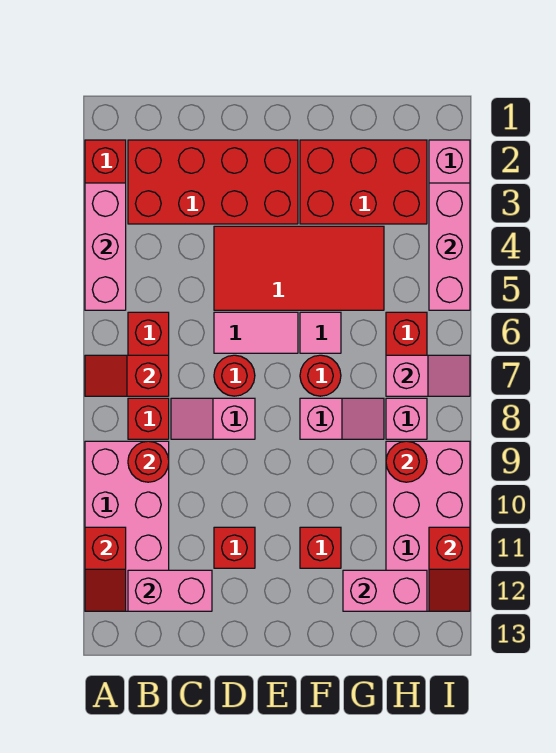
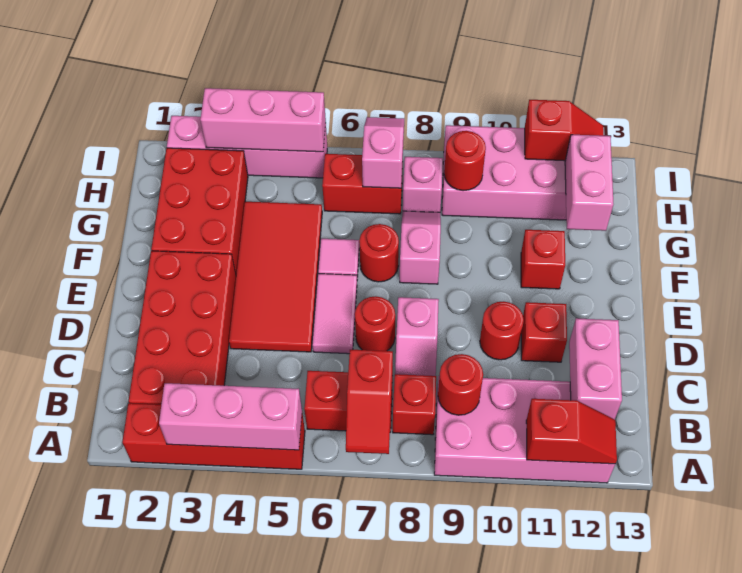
none -> red 1x1 round brick [480,301,524,360]

